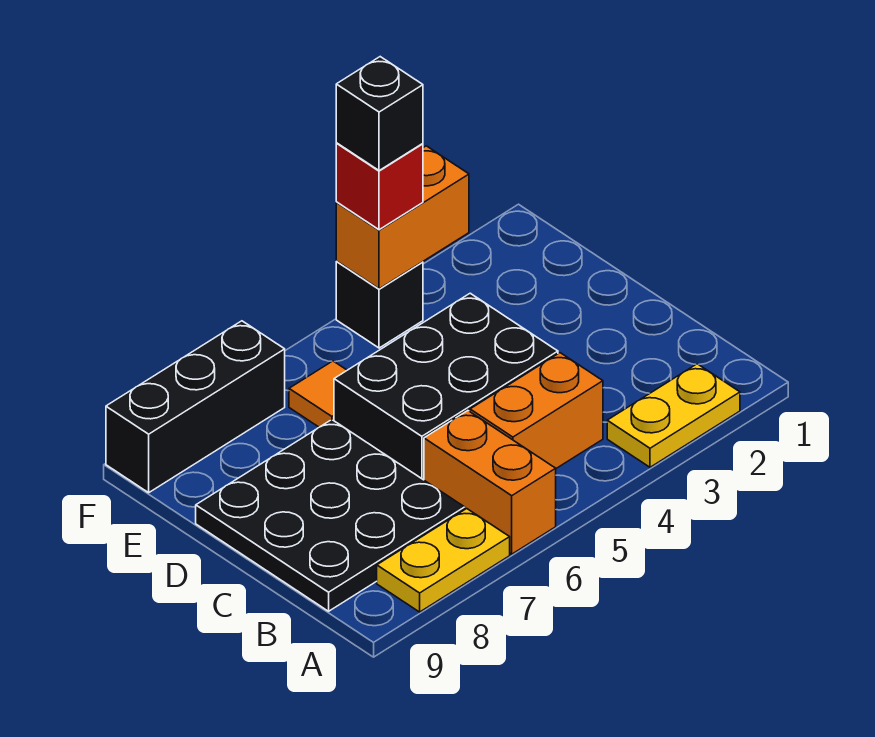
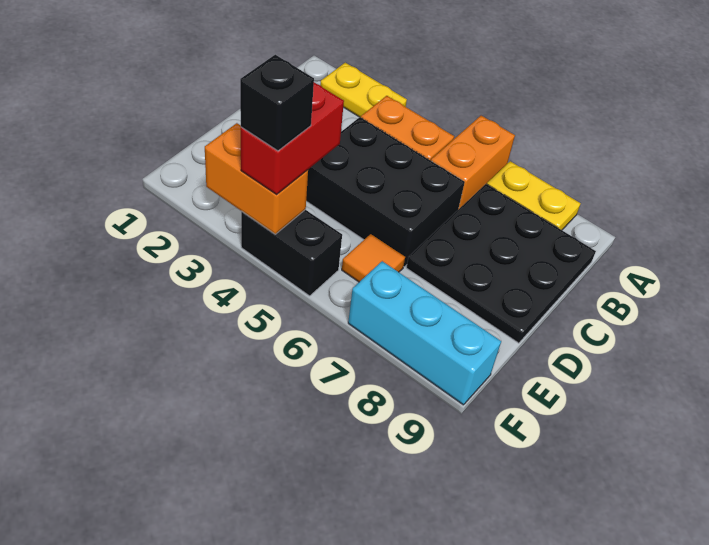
black 1x1 brick [336,262,423,348] -> black 1x2 brick [241,210,342,296]
red 1x1 brick [336,143,423,230] -> red 1x2 brick [241,83,344,195]
black 1x3 brick [106,321,285,493] -> cyan 1x3 brick [348,261,501,405]

